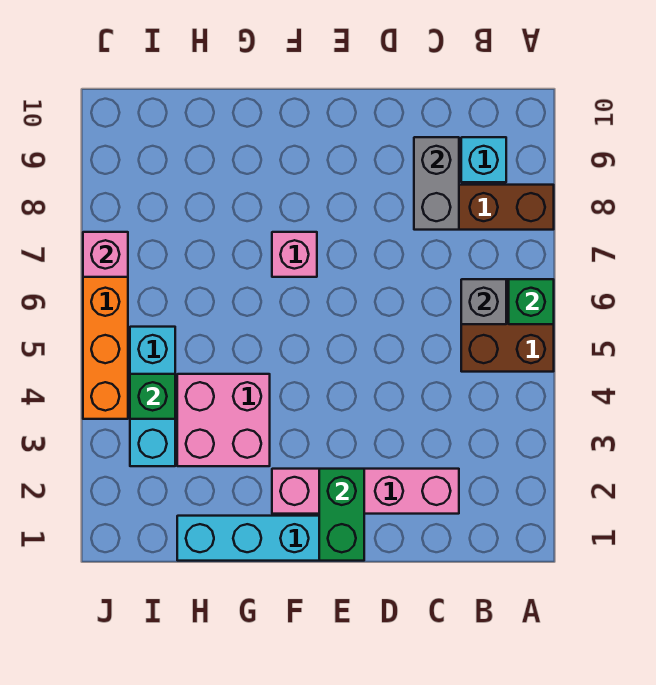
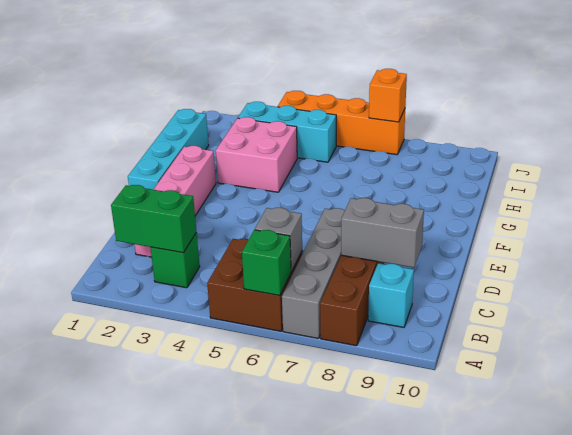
none -> grey 1x4 brick [282,208,345,339]
green 1x2 brick [319,469,364,561] -> green 1x2 brick moved to [111,185,196,253]
pink 1x1 brick [272,232,317,277] -> none
green 1x1 brick [130,374,175,419] -> green 1x1 brick moved to [150,233,200,288]
pink 1x1 brick [83,232,128,277] -> orange 1x1 brick [369,69,407,122]

